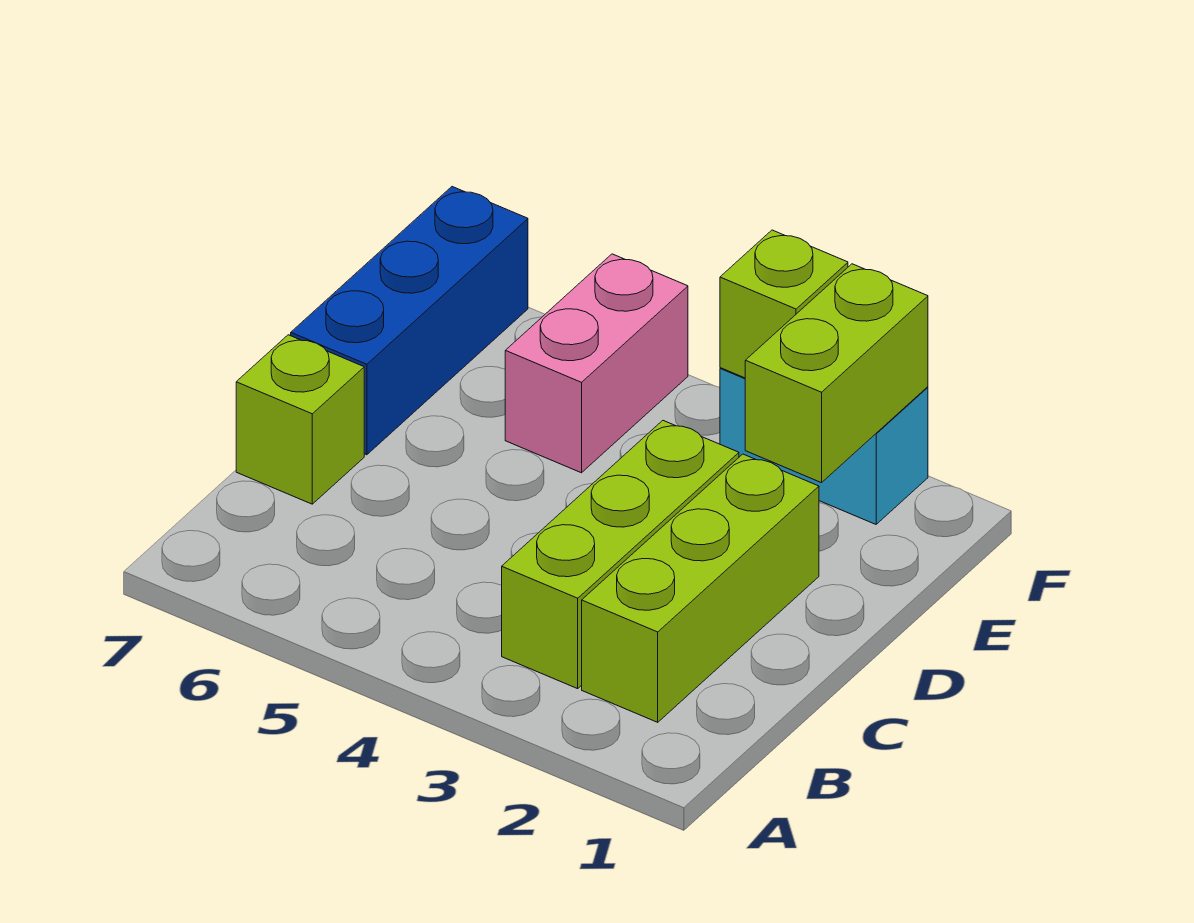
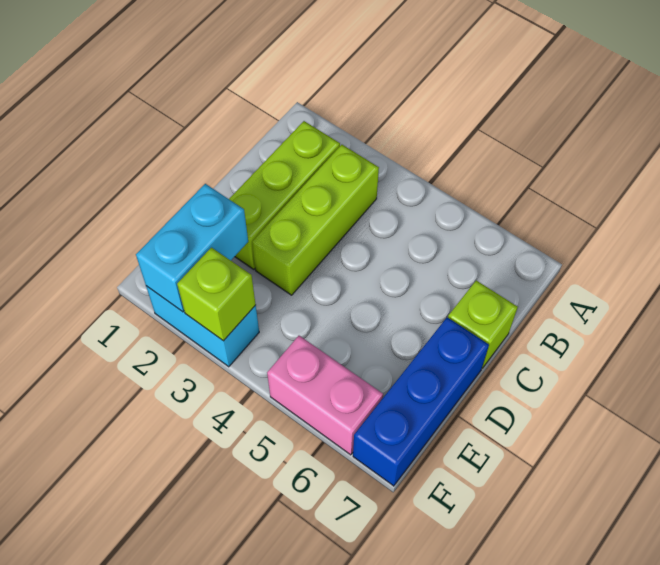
lime 1x2 brick [745,264,928,483] -> cyan 1x2 brick [136,184,248,312]
pink 1x2 brick [505,254,688,473] -> pink 1x2 brick turned to [267,336,383,455]

